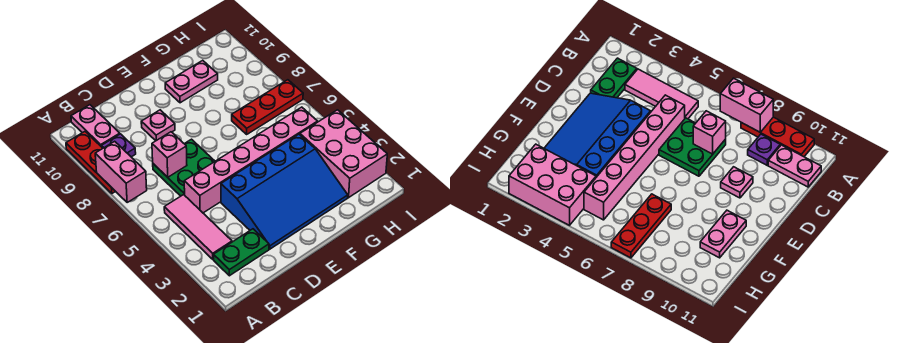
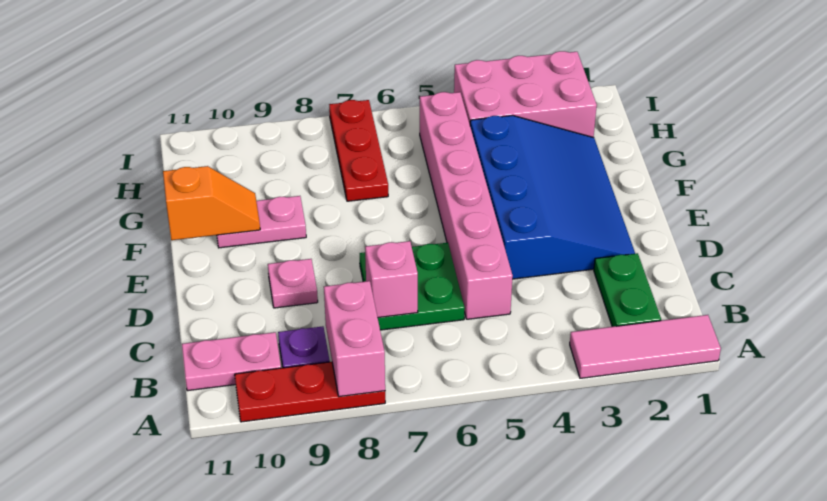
pink 1x2 brick [95,141,147,202] -> pink 1x2 brick turned to [324,281,385,397]
pink 1x3 tile [164,195,232,259] -> pink 1x3 tile moved to [570,315,721,378]
pink 1x2 plate [165,60,218,103] -> pink 1x2 plate turned to [217,196,306,248]
none -> orange 1x2 slope [163,166,260,240]

